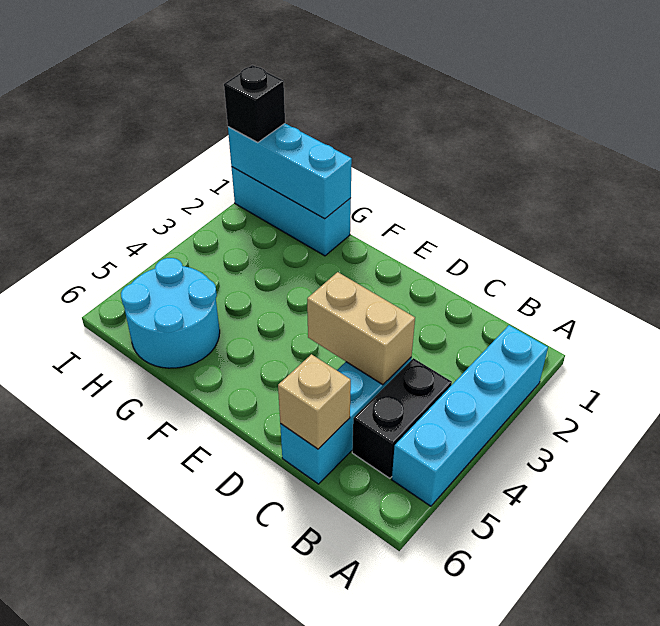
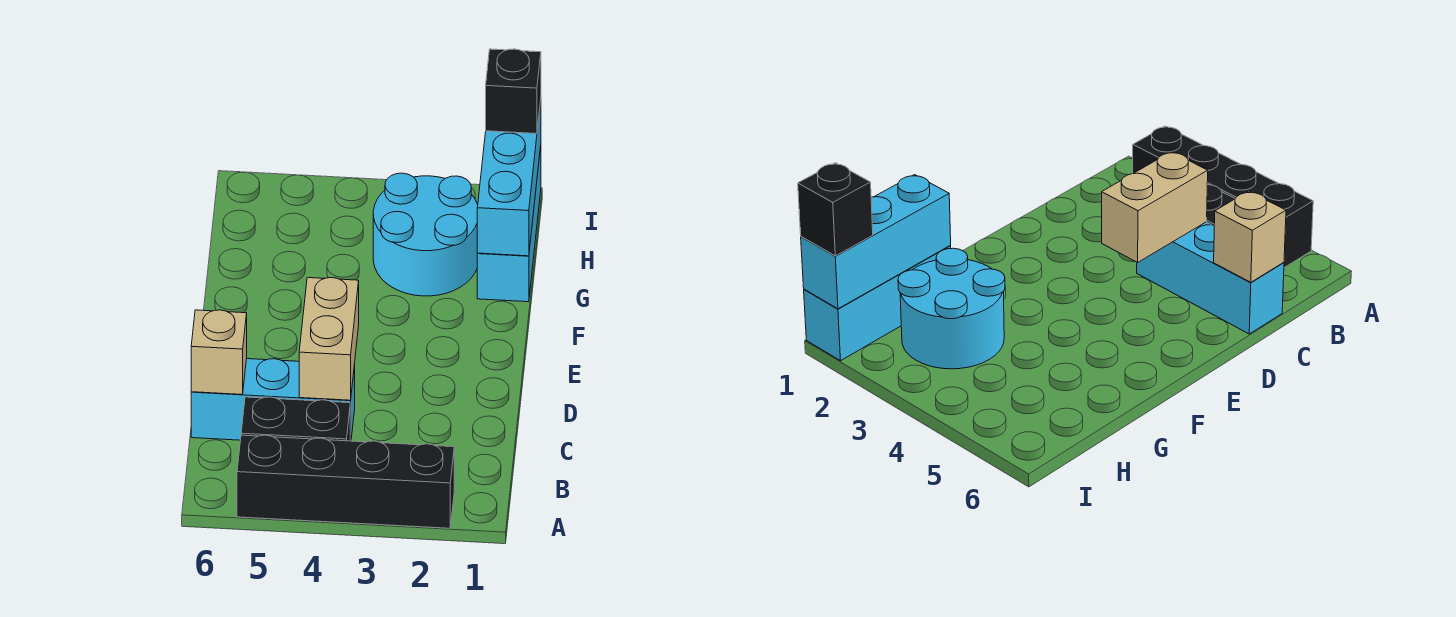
cyan 1x4 brick [392,325,548,506] -> black 1x4 brick [237,435,454,528]
cyan 2x2 round brick [121,258,220,368] -> cyan 2x2 round brick moved to [373,173,478,296]

